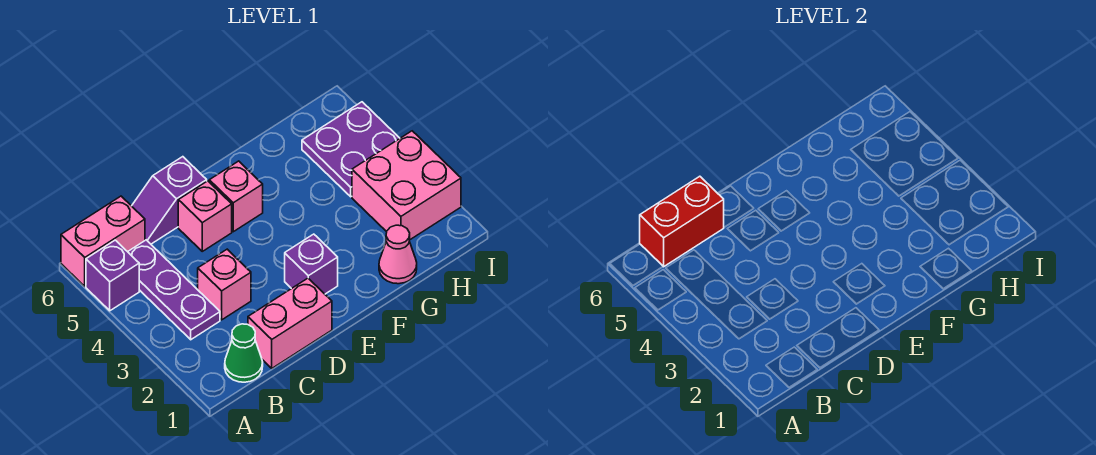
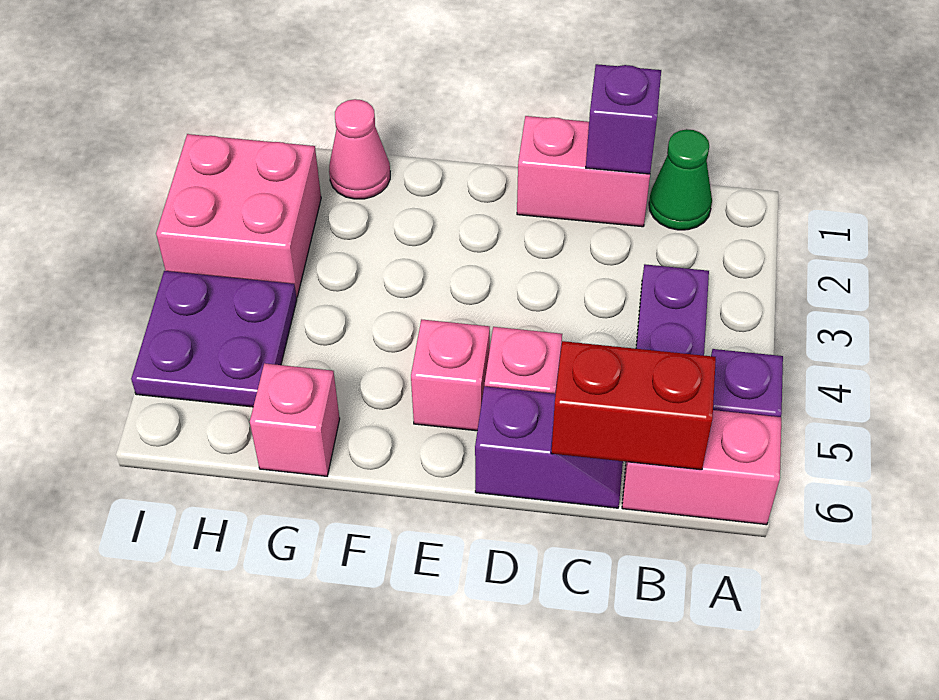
pink 1x1 brick [198,249,251,320] -> pink 1x1 brick moved to [250,363,340,476]
purple 1x1 brick [285,234,338,294] -> purple 1x1 brick moved to [586,64,661,174]

